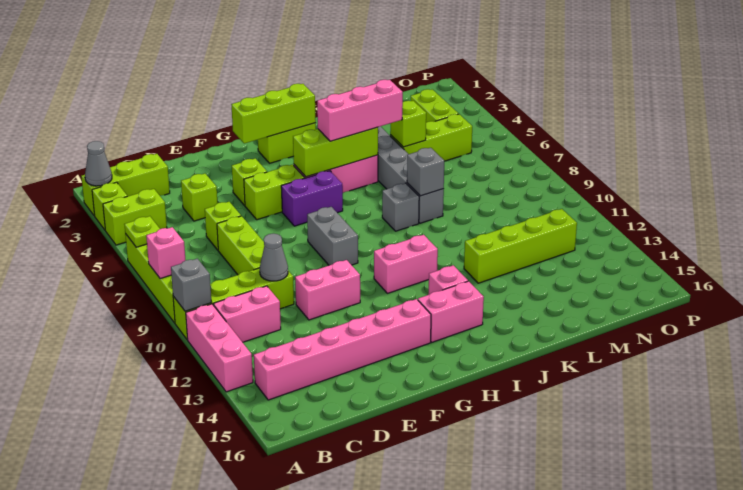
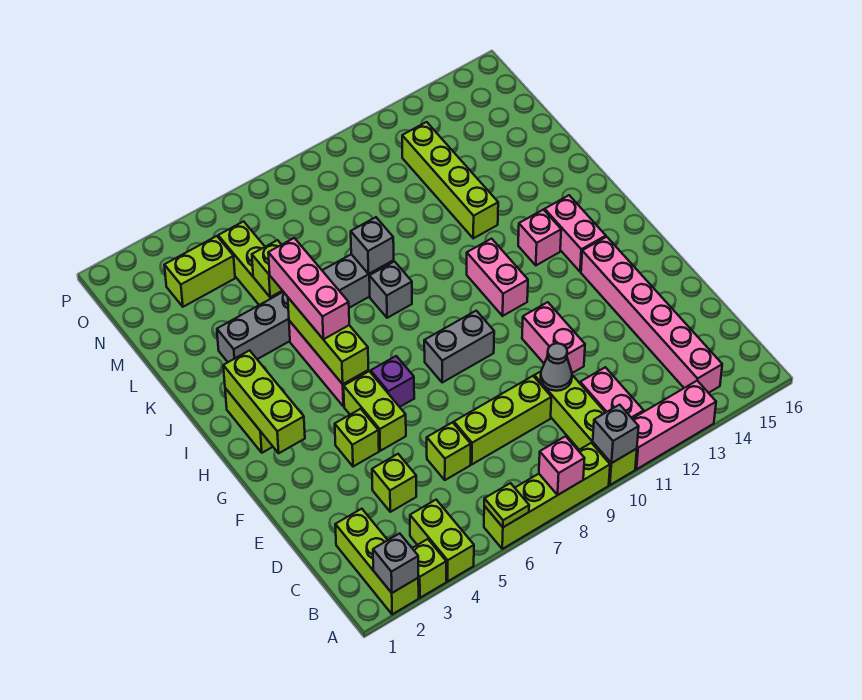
grey 1x1 cone [85,141,112,186] -> grey 1x1 brick [373,533,418,593]
purple 1x2 brick [281,171,343,226] -> purple 1x1 brick [371,356,414,407]

